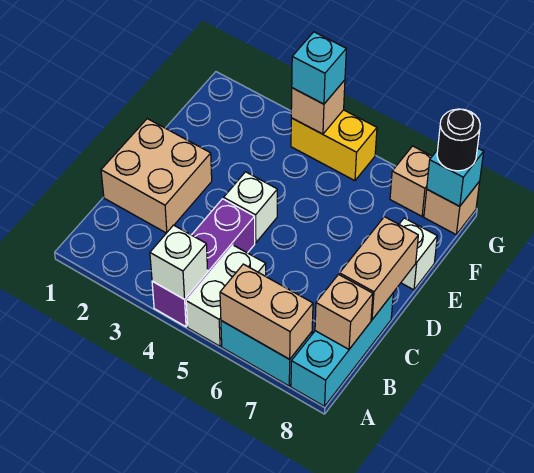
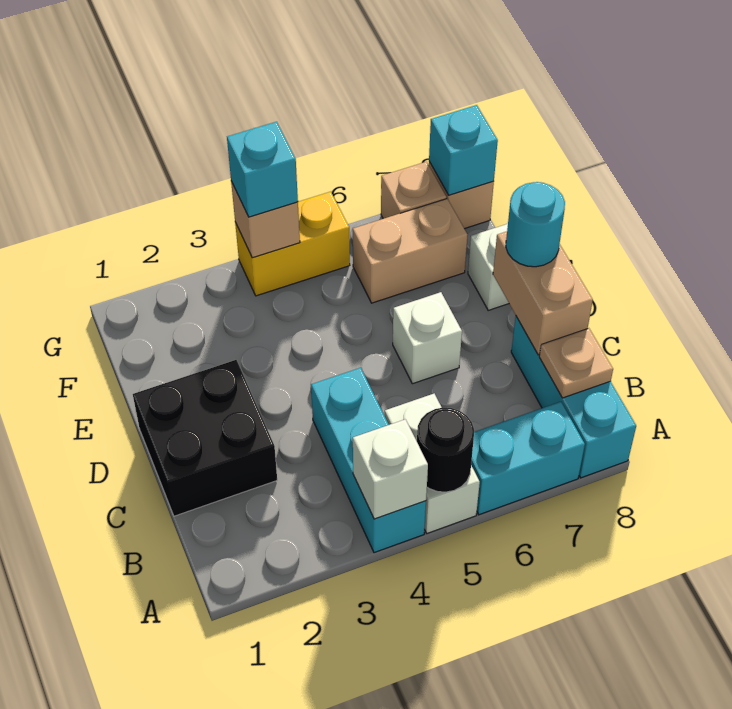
purple 1x3 brick [152,199,255,327] -> cyan 1x3 brick [311,368,426,553]
tan 1x2 brick [220,264,313,359] -> tan 1x2 brick moved to [353,199,467,303]
tan 1x1 brick [315,275,373,349] -> tan 1x1 plate [539,328,613,398]
tan 2x2 brick [101,119,212,233] -> black 2x2 brick [133,360,277,516]
white 1x1 brick [224,172,277,243] -> white 1x1 brick moved to [393,292,462,384]
none -> cyan 1x1 round brick [506,182,565,267]
black 1x1 round brick [437,109,480,171] -> black 1x1 round brick moved to [417,408,474,492]

